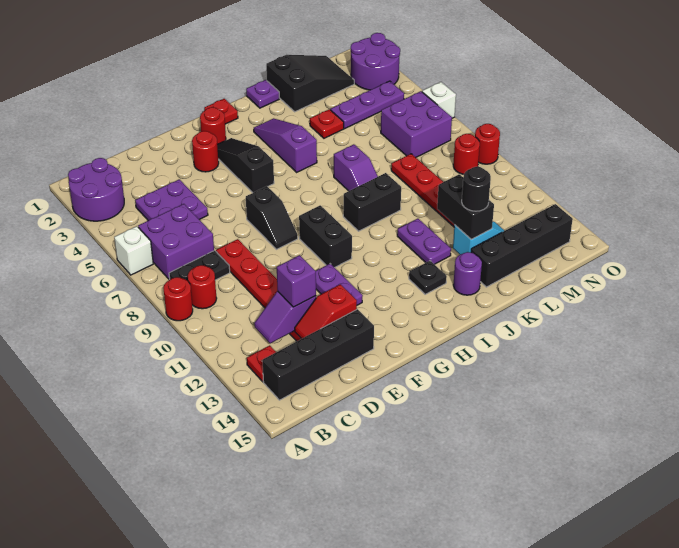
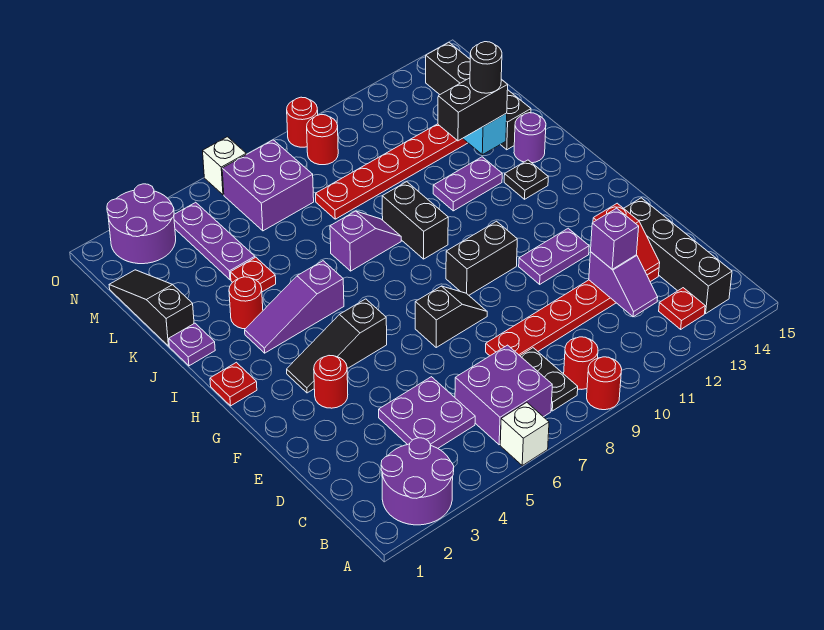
red 1x1 round brick [200,107,226,144] -> red 1x1 round brick moved to [229,277,263,329]
black 2x3 slope [266,55,354,112] -> black 1x3 slope [109,270,194,346]

